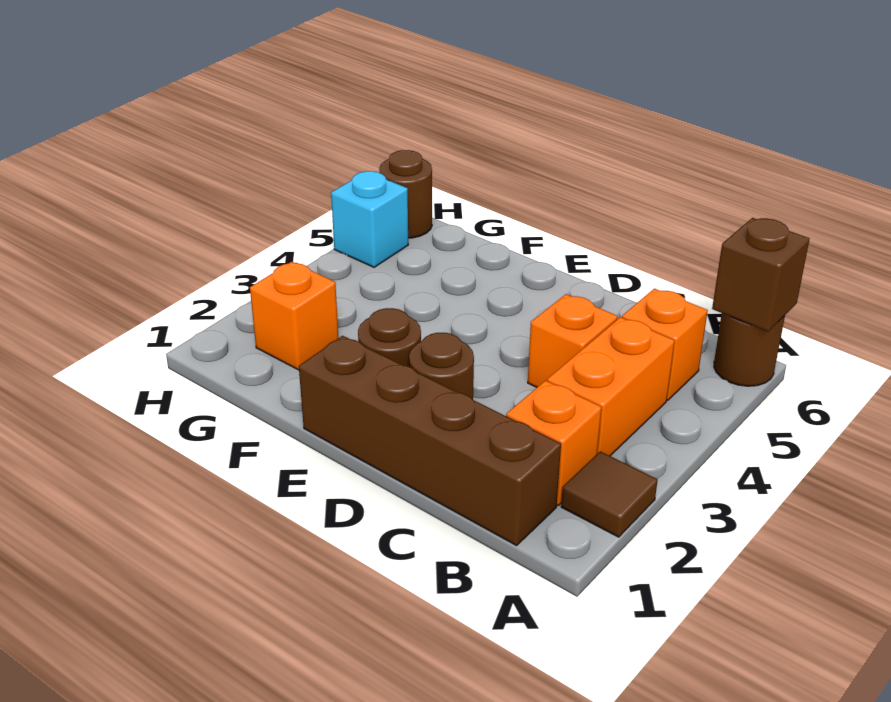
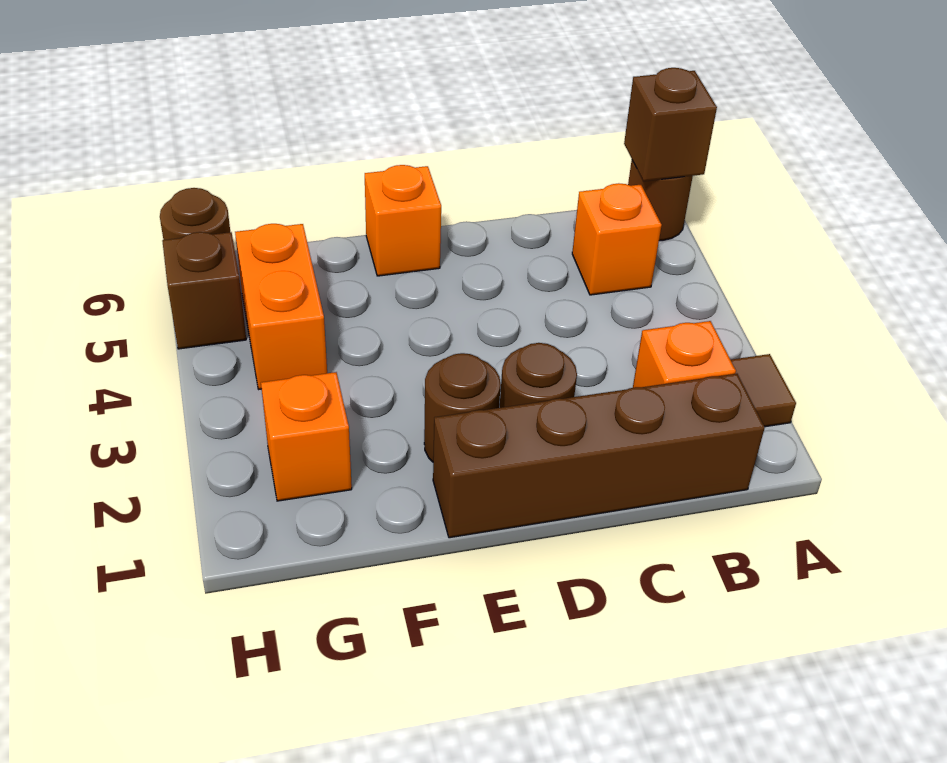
orange 1x2 brick [547,317,675,456] -> orange 1x2 brick moved to [235,224,327,389]
orange 1x1 brick [528,294,618,387] -> orange 1x1 brick moved to [365,165,441,276]
cyan 1x1 brick [331,171,408,267] -> brown 1x1 brick [162,232,246,349]

